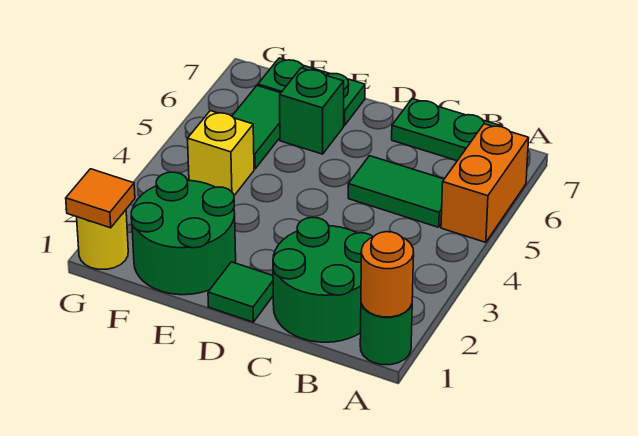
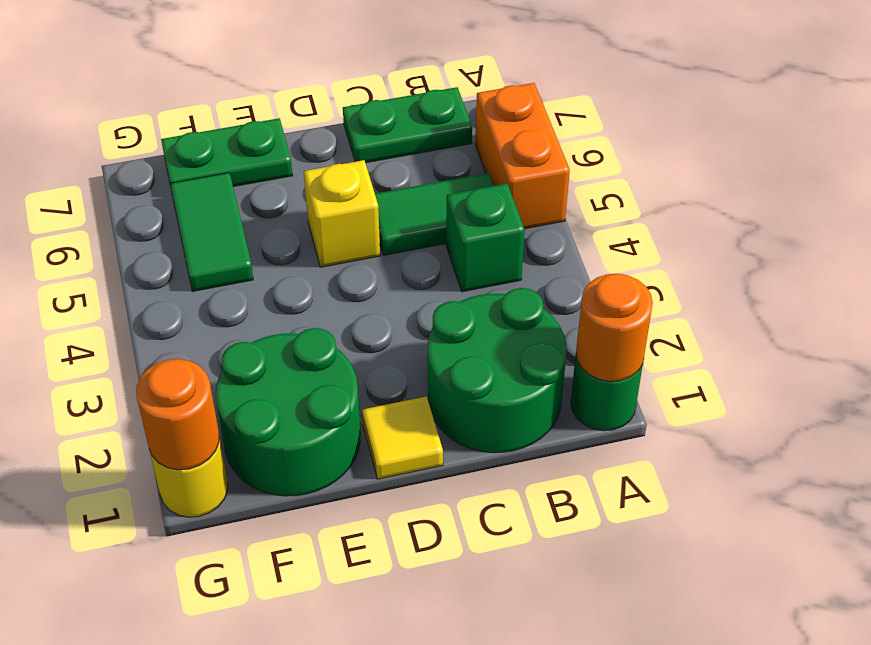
green 1x1 tile [208,262,273,322] -> yellow 1x1 tile [362,397,443,479]
green 1x1 brick [280,68,344,154] -> green 1x1 brick moved to [446,184,525,292]
yellow 1x1 brick [188,111,254,195] -> yellow 1x1 brick moved to [304,160,380,267]
orange 1x1 tile [66,169,135,228] -> orange 1x1 round brick [136,359,219,470]

